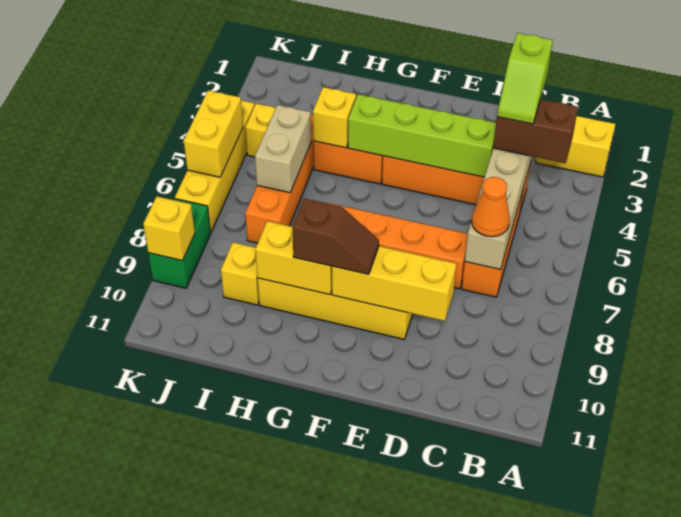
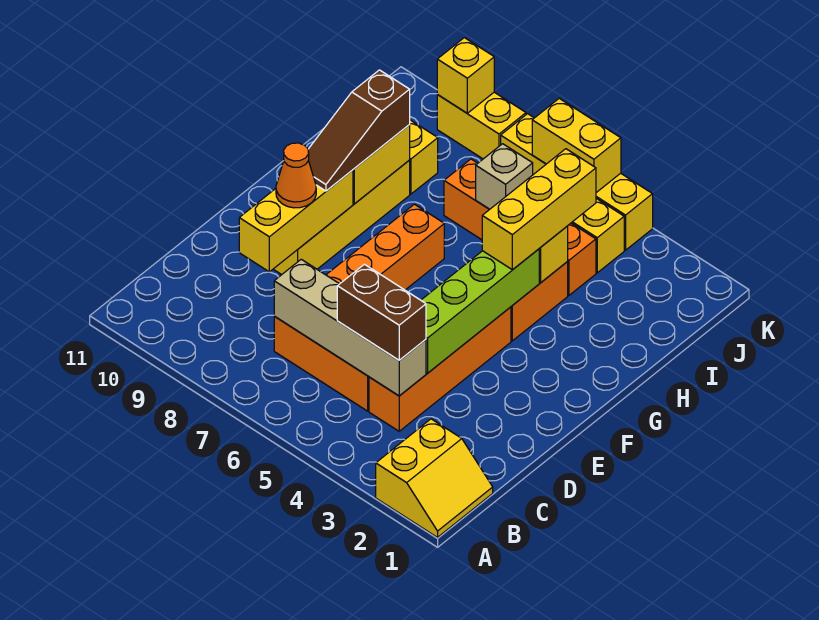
brown 1x2 brick [493,99,578,163] -> brown 1x2 brick turned to [337,264,426,360]
lime 1x2 slope [497,33,553,124] -> none
orange 1x1 cone [472,177,510,237] -> orange 1x1 cone moved to [276,143,316,208]
brown 1x2 slope [292,199,379,274] -> brown 1x3 slope [308,70,410,191]
none -> yellow 1x3 brick [482,149,596,270]
tan 1x2 brick [255,105,311,193] -> tan 1x1 brick [476,144,533,209]
green 1x2 brick [148,199,211,288] -> yellow 1x2 brick [437,92,526,159]

